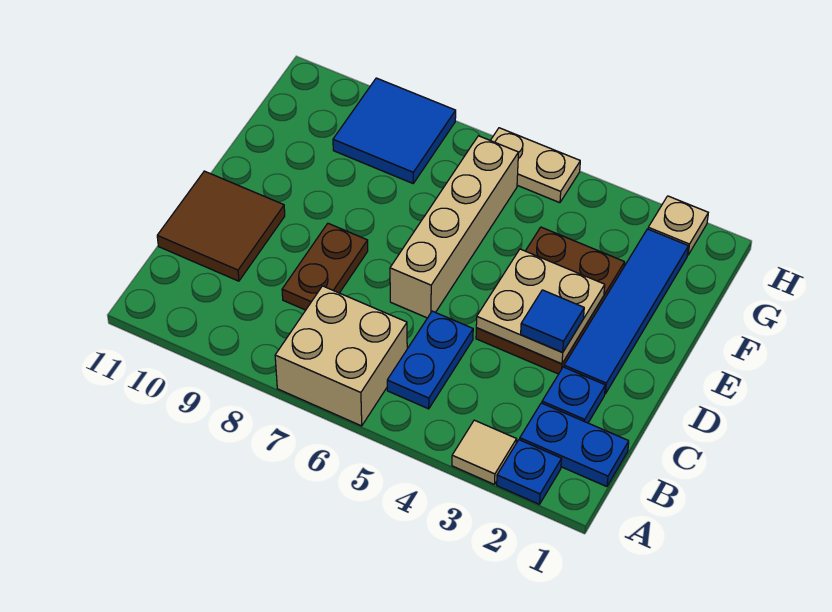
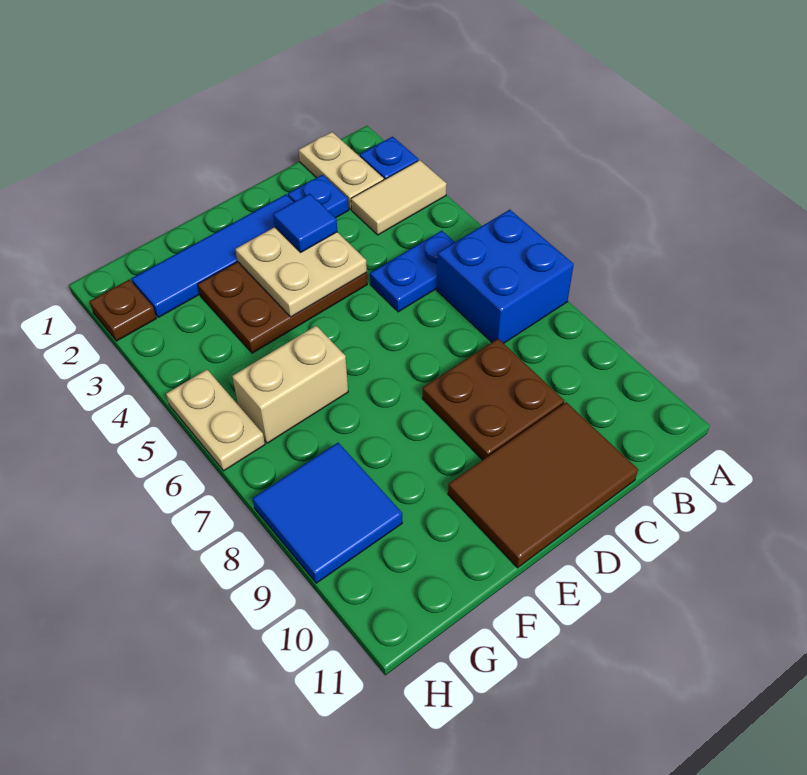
tan 1x1 tile [452,420,517,484] -> tan 1x2 tile [351,160,447,235]
tan 2x2 brick [275,286,407,426] -> blue 2x2 brick [437,210,574,343]
blue 1x2 plate [520,403,629,487] -> tan 1x2 plate [299,132,384,209]
brown 1x2 plate [282,223,368,310] -> brown 2x2 plate [422,339,564,460]
brown 2x2 tile [157,171,285,281] -> brown 2x3 tile [448,402,638,568]
tan 1x4 brick [390,136,519,318] -> tan 1x2 brick [232,326,348,443]
tan 1x1 plate [648,196,708,255] -> brown 1x1 plate [89,280,156,341]

